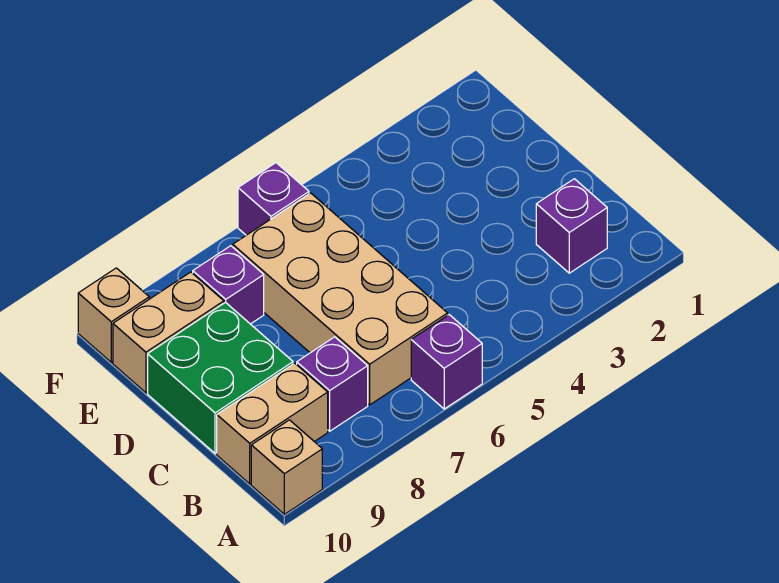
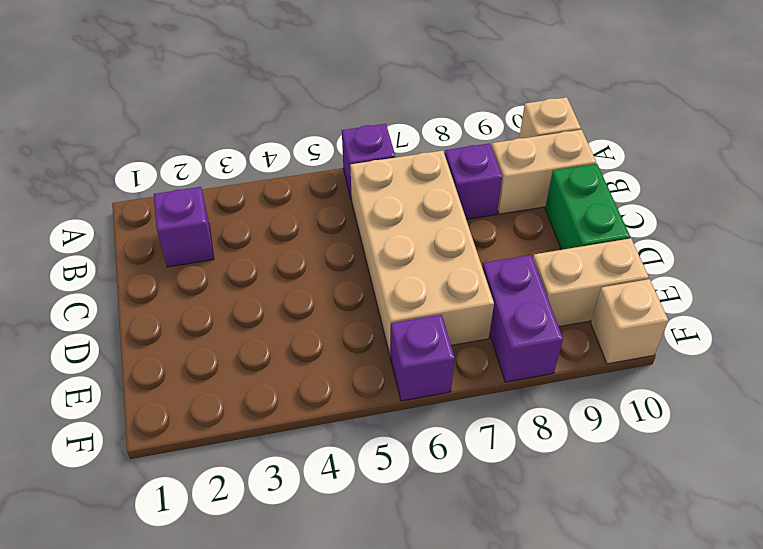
green 2x2 brick [148,302,293,454] -> green 1x2 brick [545,164,630,250]
purple 1x1 brick [193,246,264,324] -> purple 1x2 brick [483,255,563,382]

